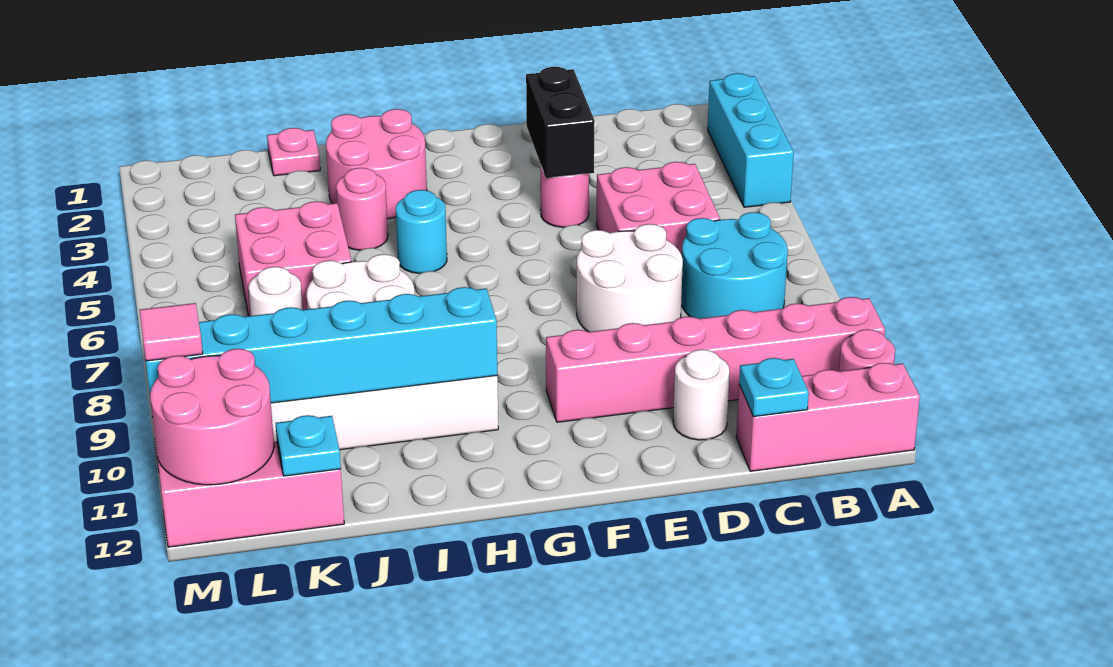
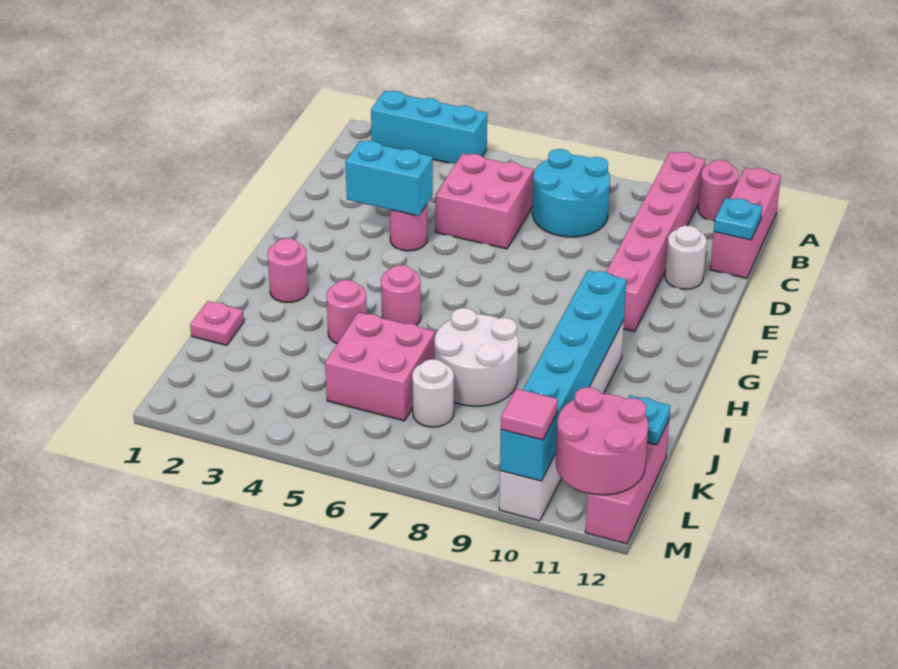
white 2x2 round brick [577,224,683,332] -> none
black 1x2 brick [526,67,595,178] -> cyan 1x2 brick [345,141,433,216]
pink 2x2 round brick [326,109,427,219] -> pink 1x1 round brick [267,238,308,303]
cyan 1x1 round brick [396,190,447,273] -> pink 1x1 round brick [381,265,421,325]

